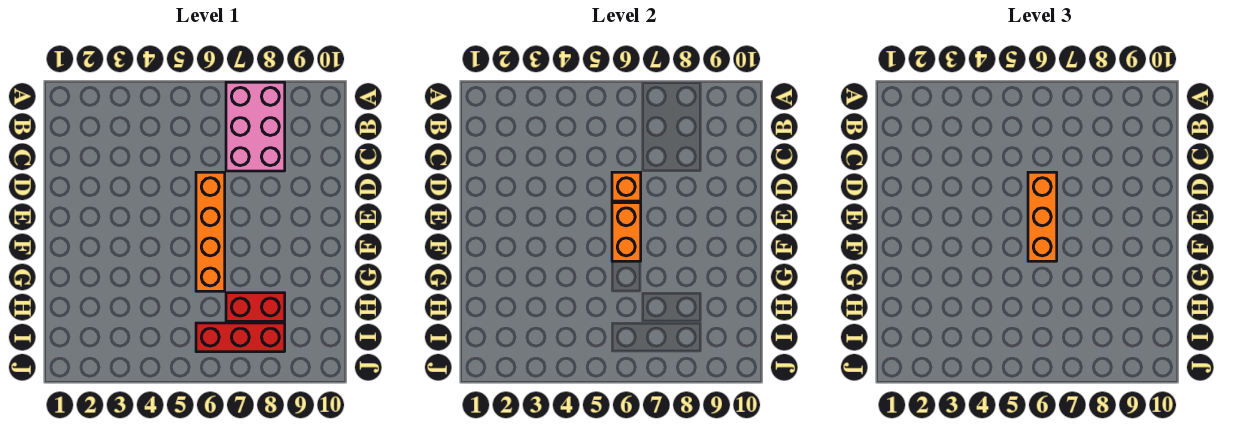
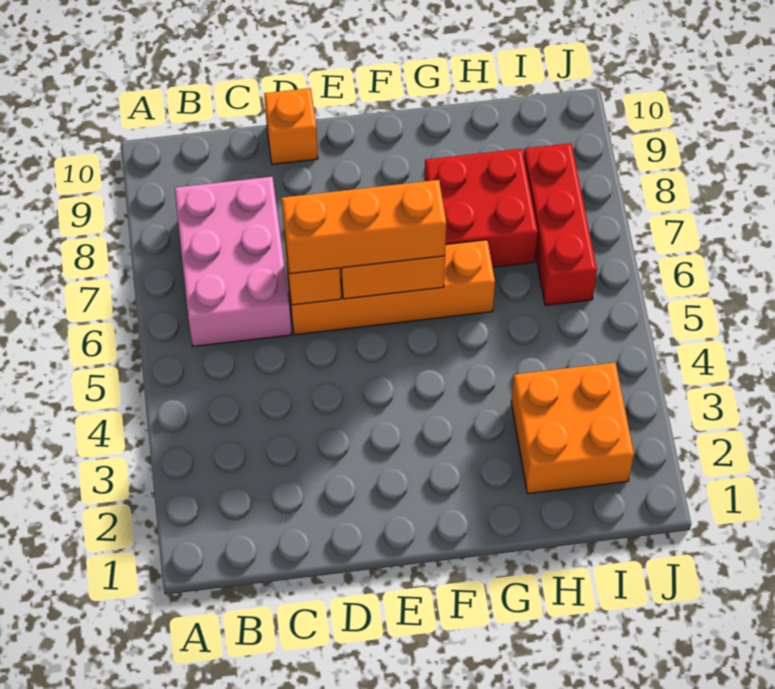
pink 2x3 brick [226,82,285,171] -> pink 2x3 brick turned to [174,177,292,346]
none -> orange 1x1 brick [264,88,318,164]
none -> orange 2x2 brick [511,363,634,494]
red 1x2 brick [226,293,285,321] -> red 2x2 brick [425,149,538,267]

